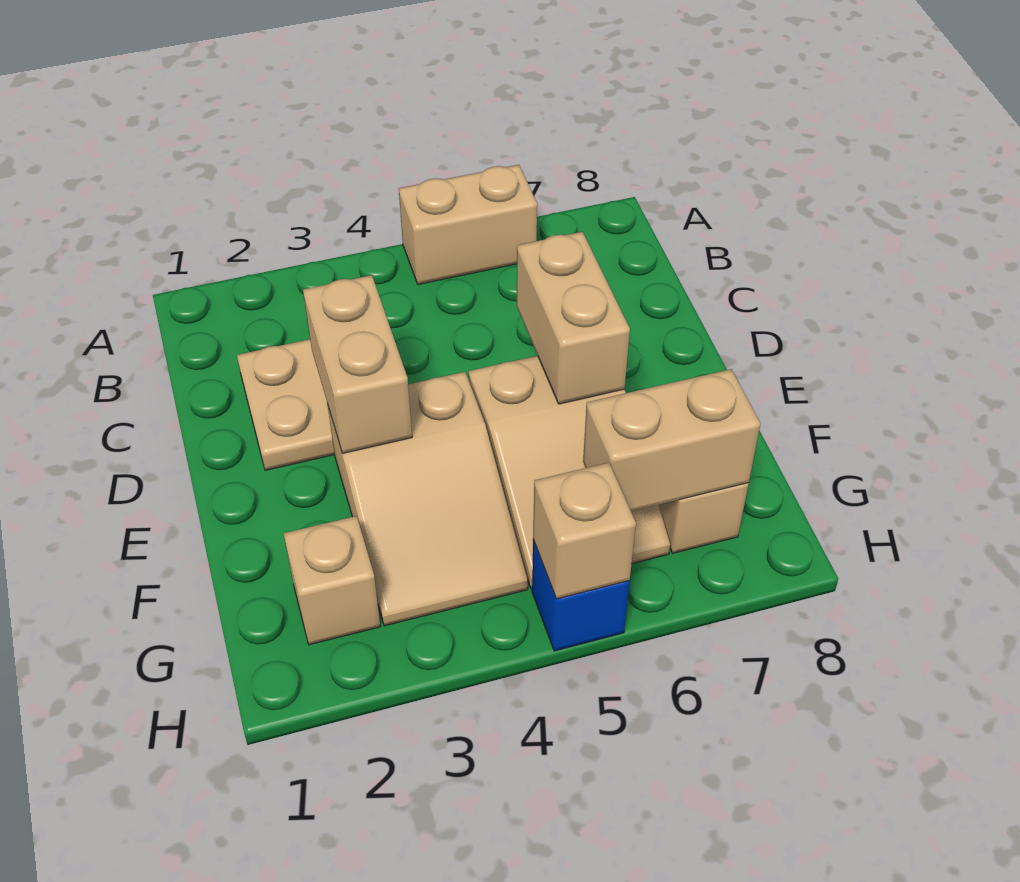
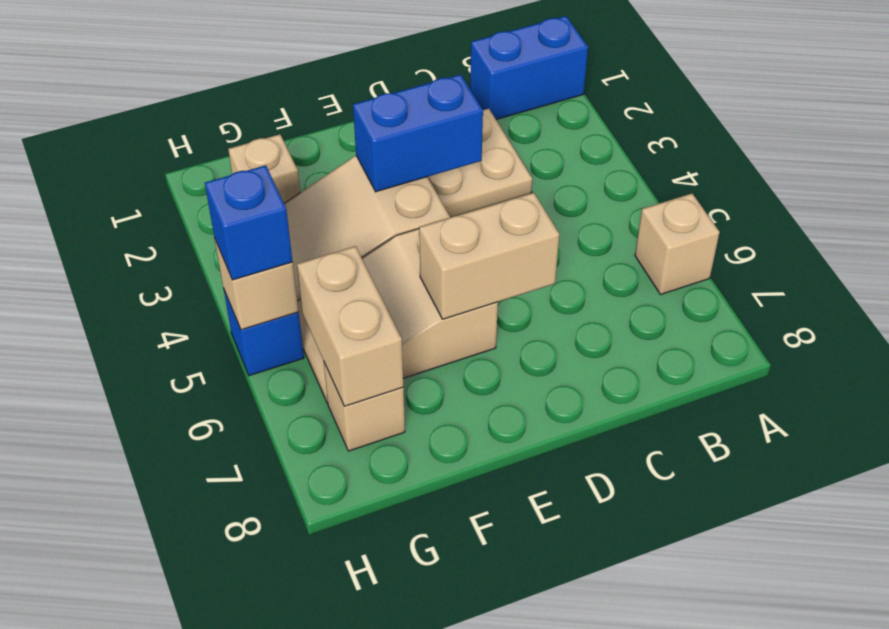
none -> blue 1x2 brick [470,16,588,120]
tan 1x2 brick [399,165,537,285] -> tan 1x1 brick [635,194,720,295]
tan 1x2 brick [303,275,412,454] -> blue 1x2 brick [353,74,483,192]
none -> blue 1x1 brick [205,165,293,280]

